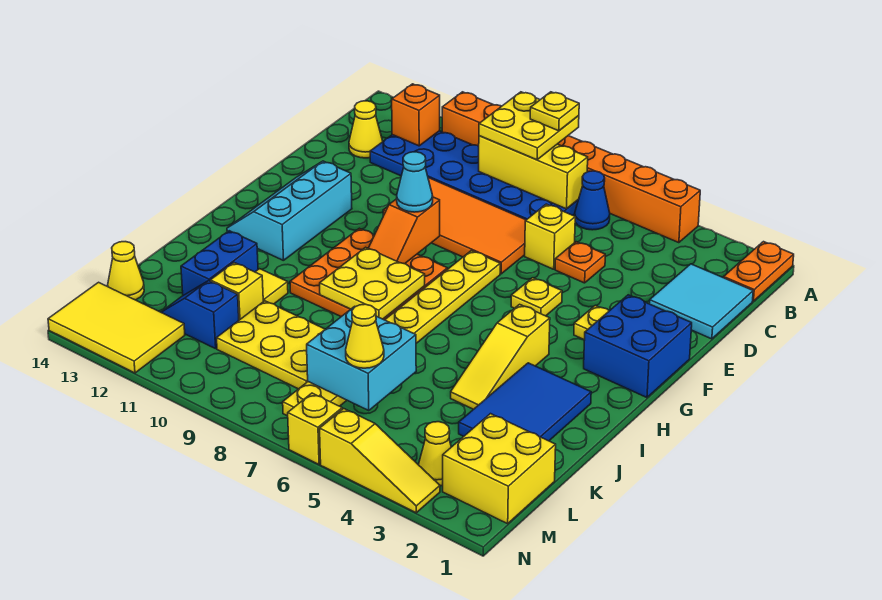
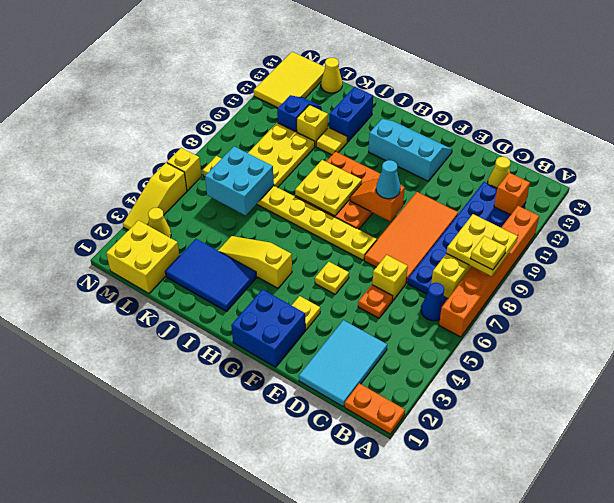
orange 1x8 brick [442,92,700,243] -> orange 1x6 brick [439,206,539,337]
cyan 2x2 tile [649,264,753,339] -> cyan 2x3 tile [299,320,387,407]
blue 1x2 brick [181,231,258,295] -> blue 1x2 brick turned to [329,87,373,142]
yellow 1x1 cone [346,304,384,368] -> none

